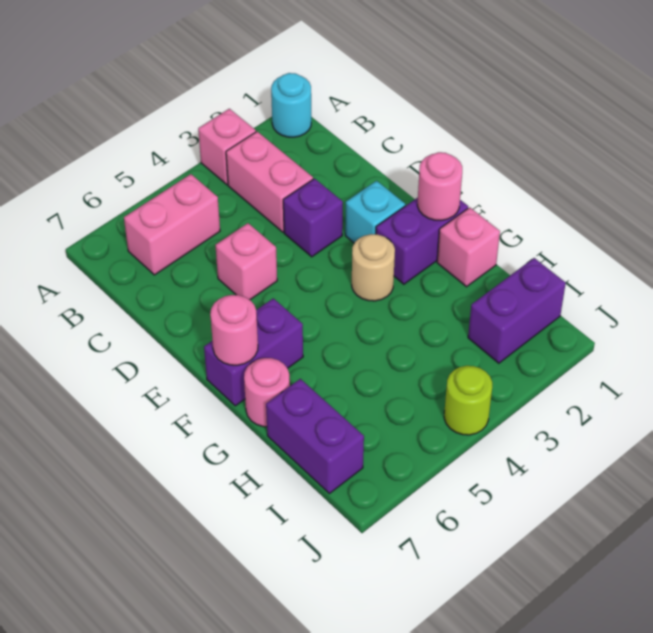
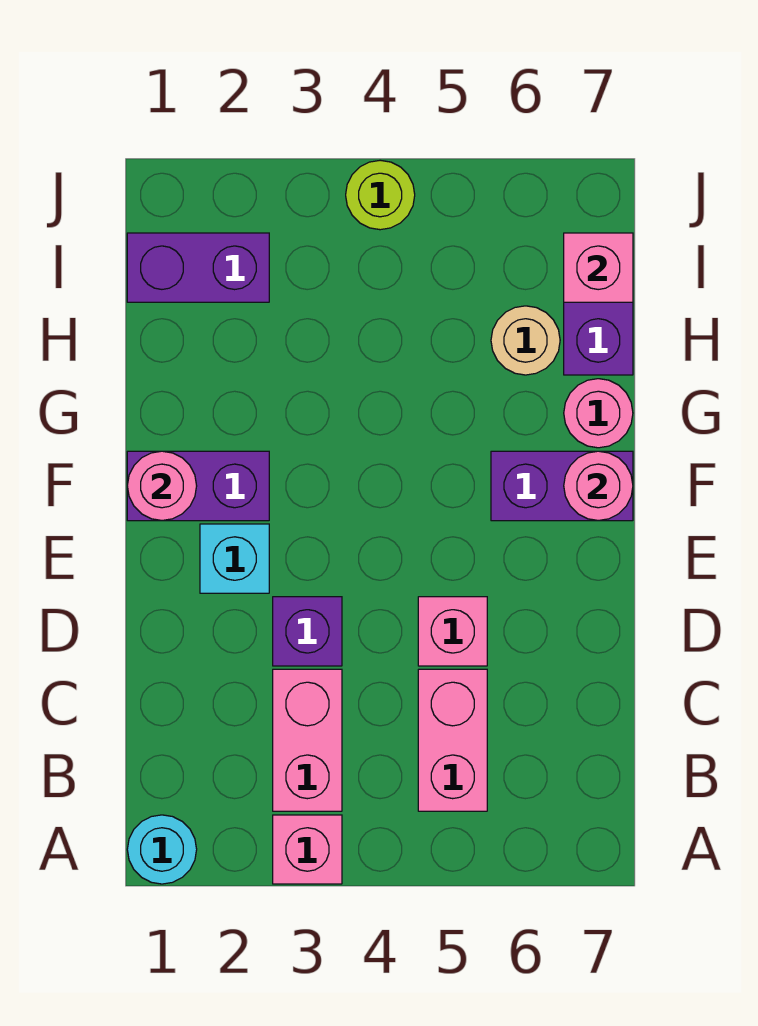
pink 1x2 brick [124,174,220,275] -> pink 1x2 brick turned to [418,669,487,811]
tan 1x1 round brick [352,234,395,301] -> tan 1x1 round brick moved to [491,306,560,375]
pink 1x1 brick [437,207,500,287] -> pink 1x1 brick moved to [564,233,633,302]

